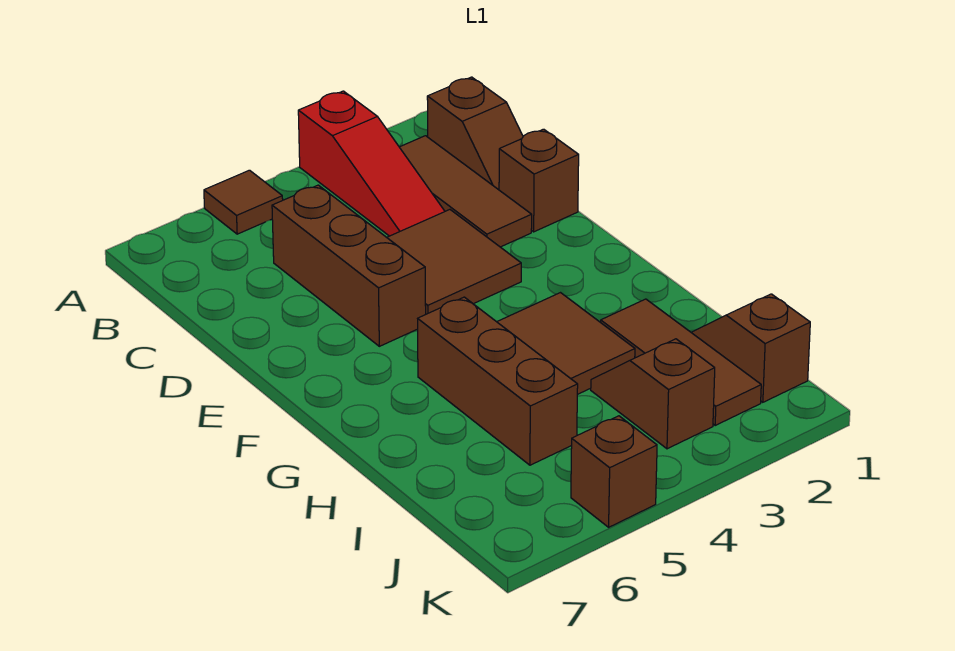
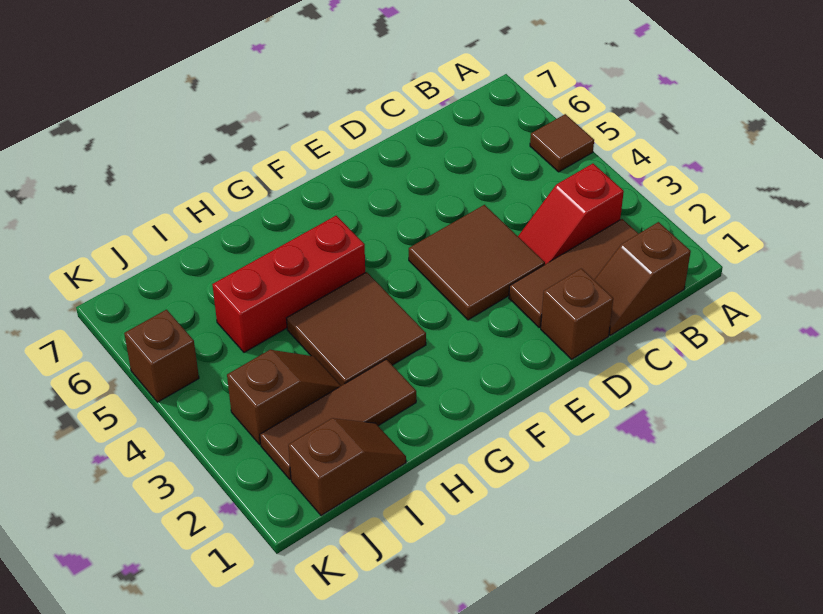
red 1x3 slope [298,91,445,236] -> red 1x2 slope [518,164,624,264]
brown 1x3 brick [272,185,426,346] -> none
brown 1x3 brick [418,297,578,465] -> red 1x3 brick [212,216,365,352]

